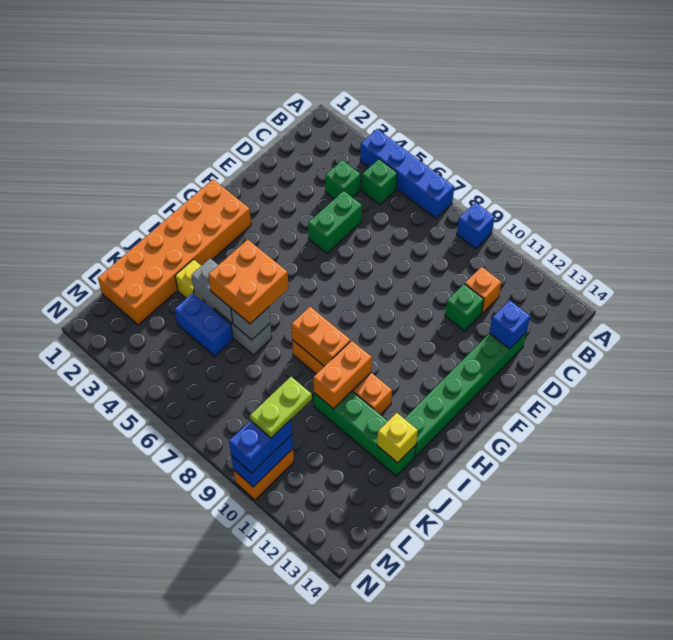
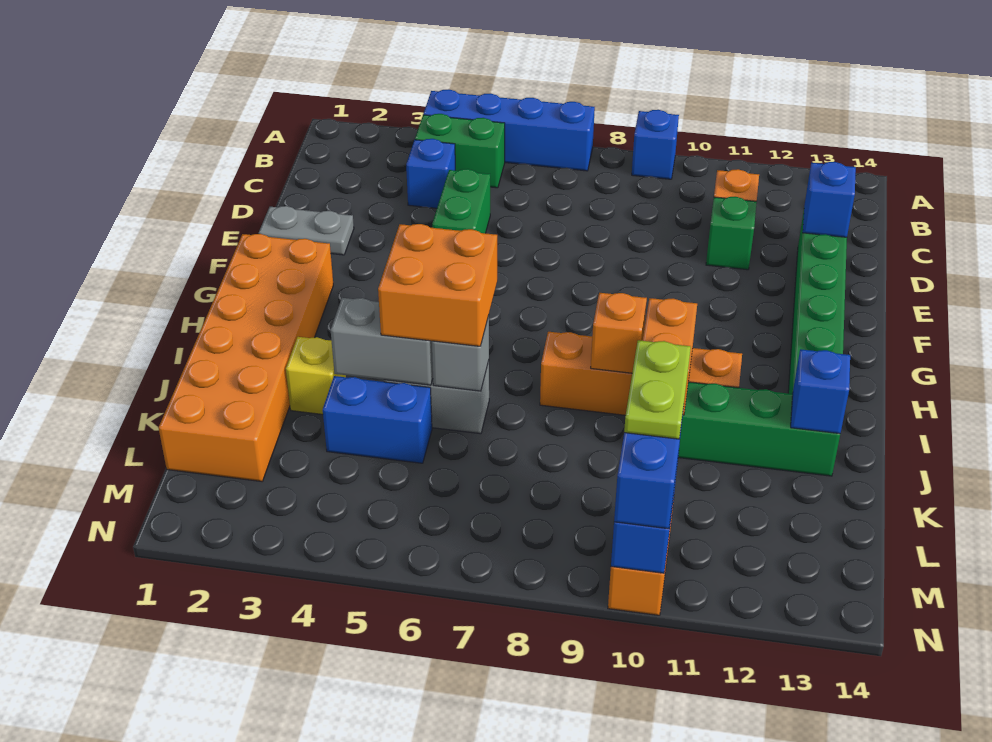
green 1x1 brick [362,159,397,205] -> green 1x2 brick [415,114,505,188]
green 1x1 brick [325,160,360,199] -> blue 1x1 brick [406,139,455,208]
none -> grey 1x2 plate [259,206,354,255]
orange 1x2 brick [291,307,351,366] -> orange 1x1 brick [591,293,647,373]
yellow 1x1 brick [377,413,418,463] -> blue 1x1 brick [791,349,850,434]

